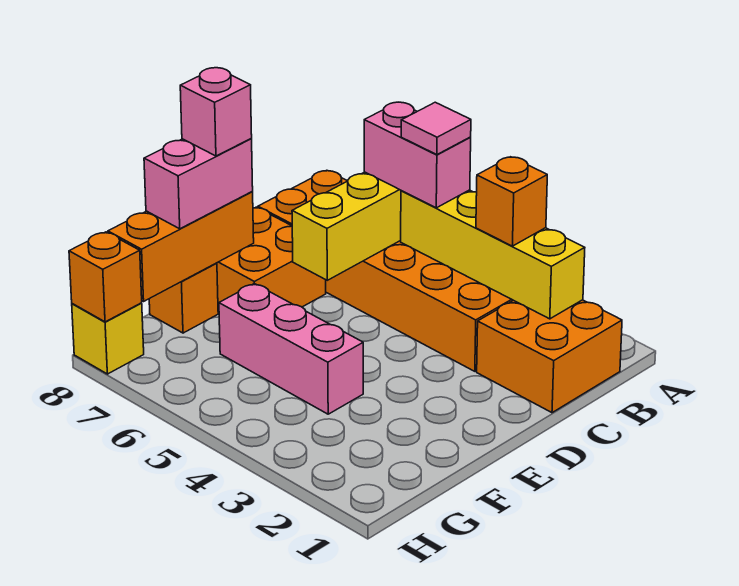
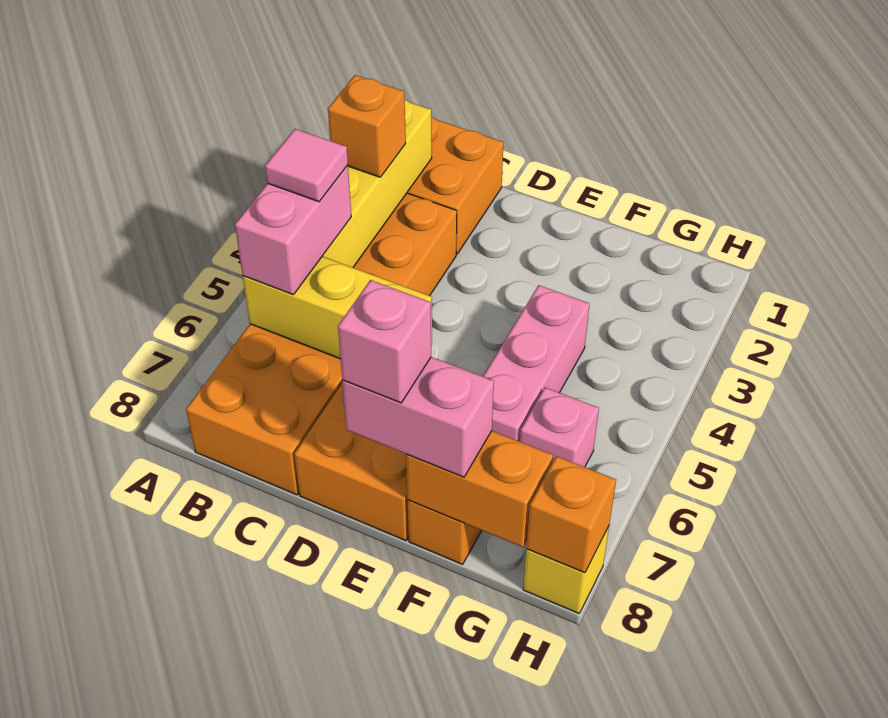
orange 1x3 brick [108,192,254,301] -> orange 1x2 brick [406,431,553,547]
none -> pink 1x1 brick [520,388,599,467]

